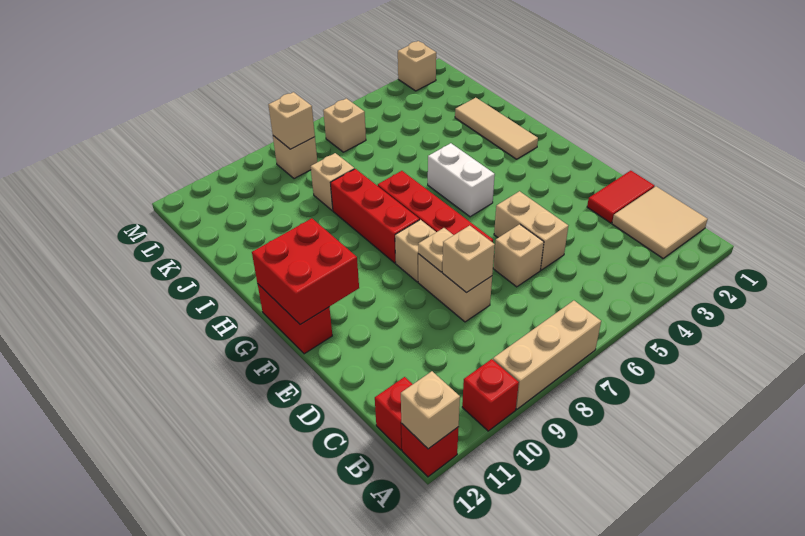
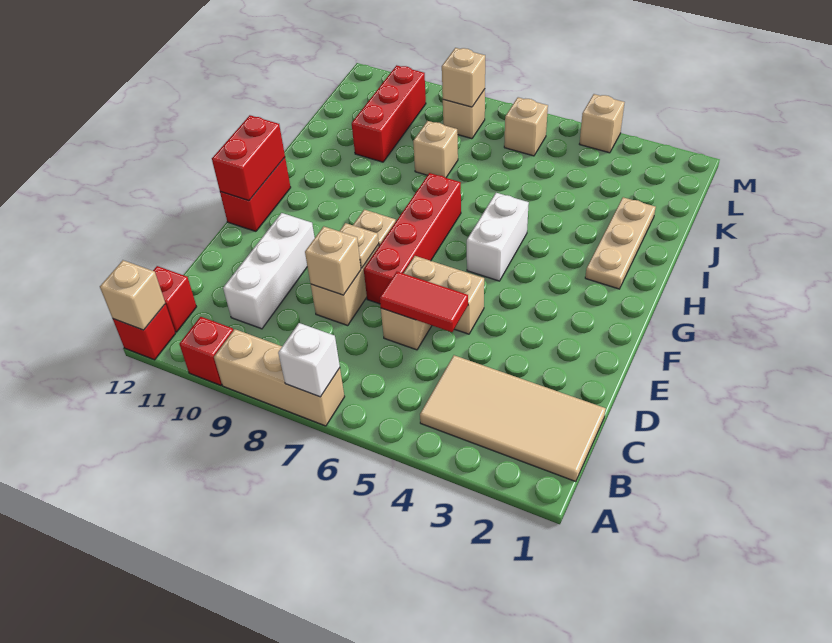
none -> white 1x1 brick [278,323,340,397]
tan 2x2 tile [612,186,708,258] -> tan 2x4 tile [420,355,606,482]
none -> white 1x3 brick [223,213,315,329]
red 1x2 tile [587,171,654,223] -> red 1x2 tile moved to [380,272,468,332]
tan 1x2 brick [494,191,568,270] -> tan 1x2 brick turned to [403,256,484,334]
red 2x2 brick [252,218,359,325] -> red 1x2 brick [212,115,285,201]
red 1x3 brick [331,169,419,263] -> red 1x3 brick moved to [352,65,426,162]
tan 1x3 tile [455,98,538,159] -> tan 1x3 plate [585,197,656,289]
tan 1x1 brick [398,41,436,91] -> tan 1x1 brick moved to [580,94,625,153]

